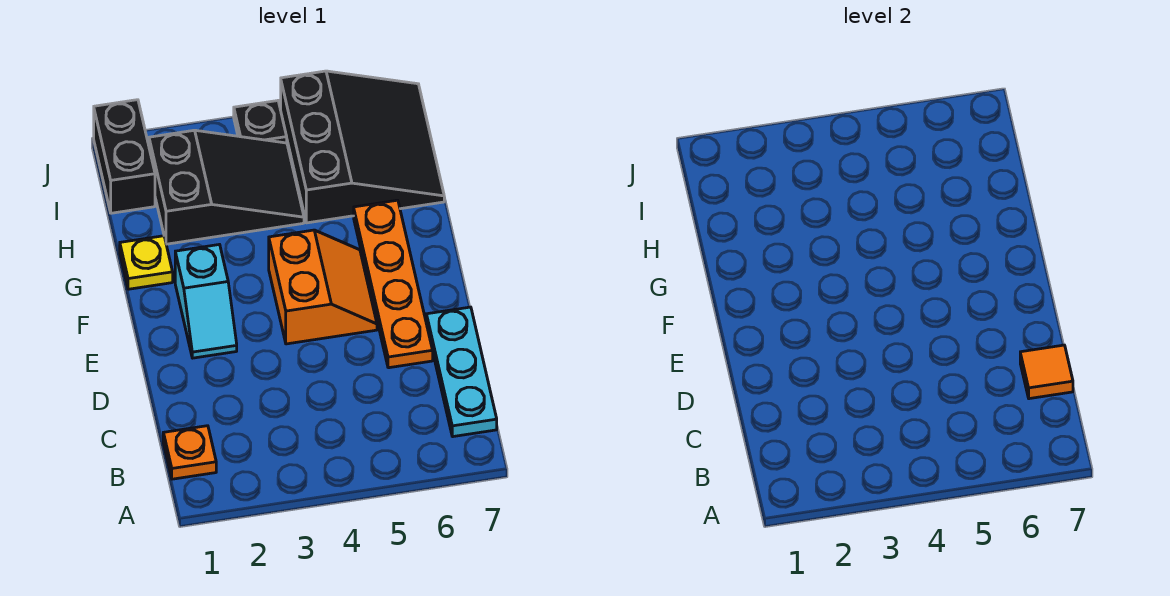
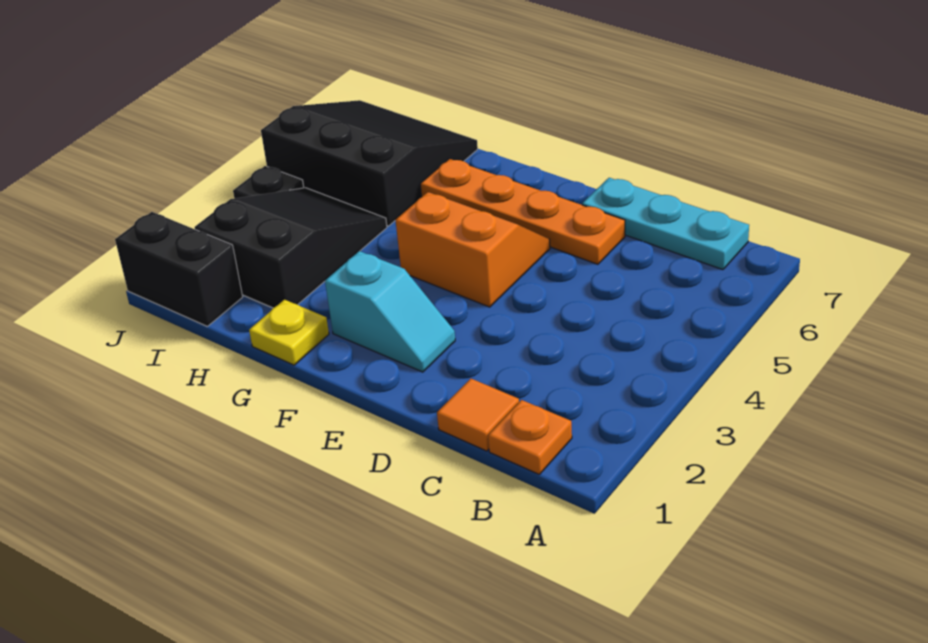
orange 1x1 tile [1020,345,1073,399] -> orange 1x1 tile moved to [437,379,519,451]

